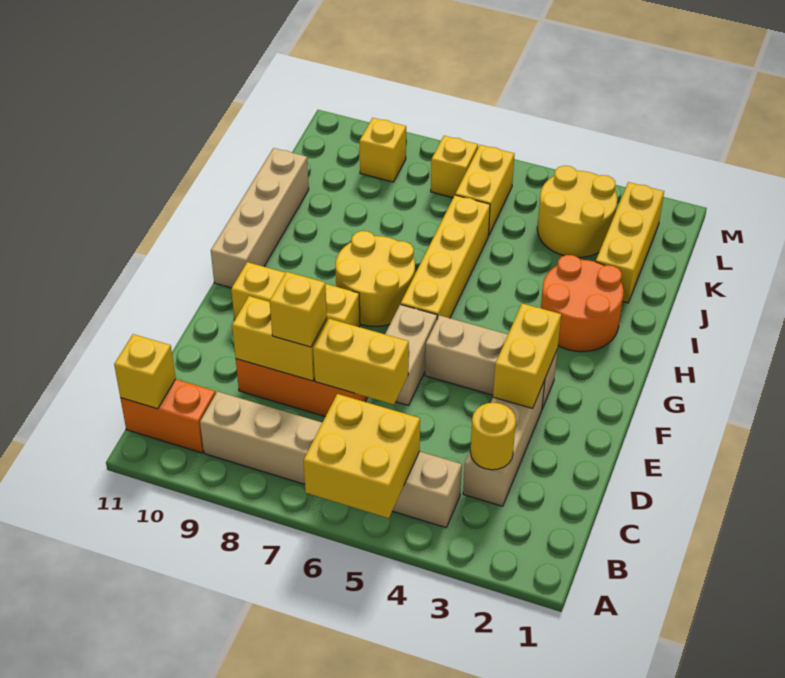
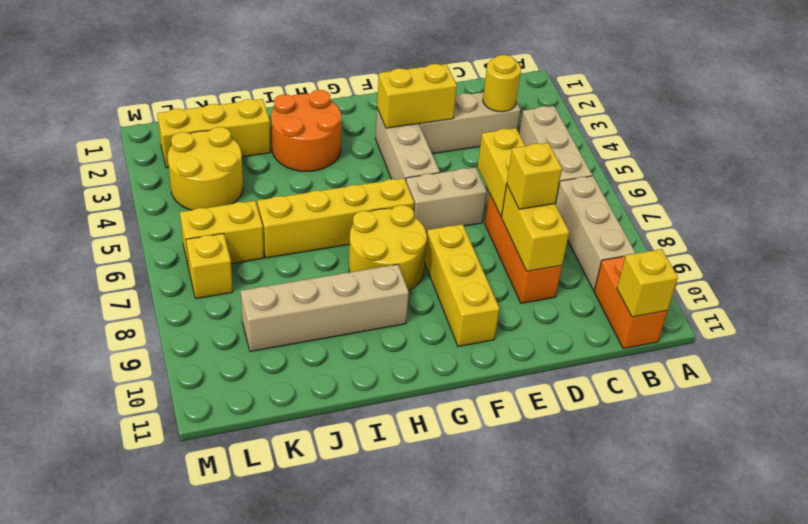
yellow 2x2 brick [303,394,420,518] -> none
tan 1x4 brick [211,148,309,288] -> tan 1x4 brick moved to [241,264,409,352]
yellow 1x1 brick [359,118,406,182] -> none

